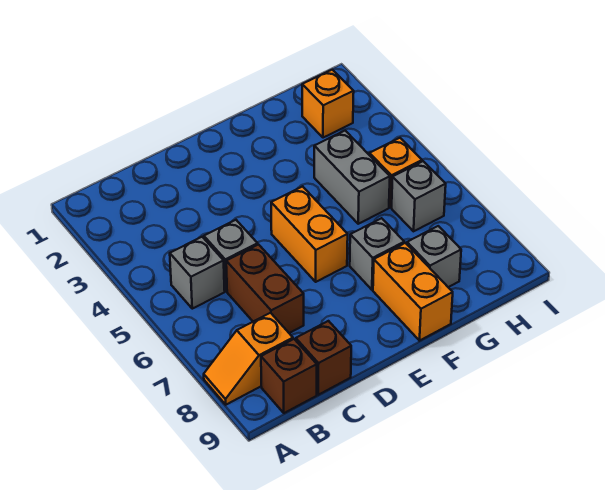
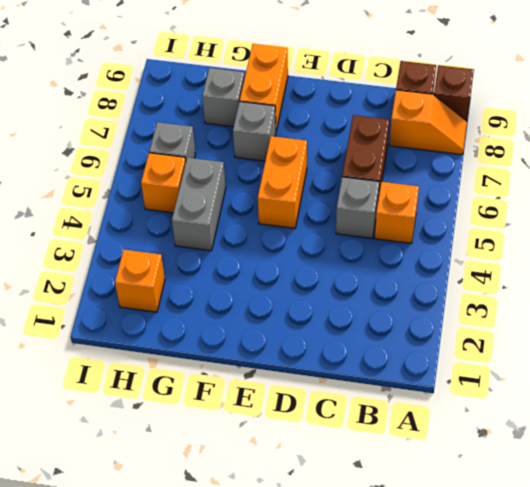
grey 1x1 brick [170,237,225,309] -> orange 1x1 brick [375,182,419,244]
brown 1x1 brick [296,321,351,395] -> brown 1x1 brick moved to [434,65,474,121]

